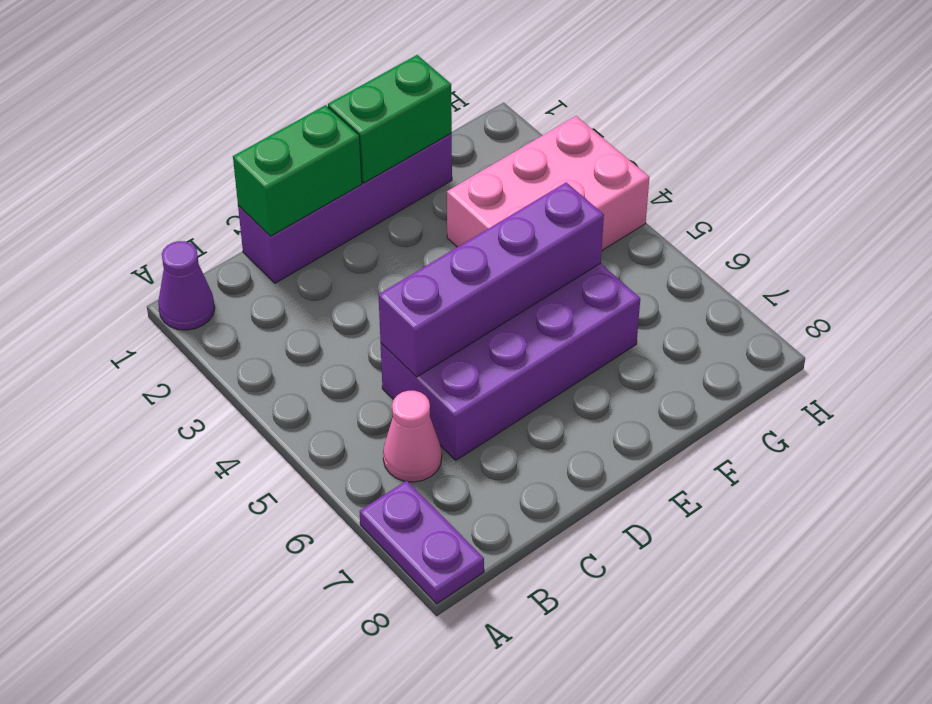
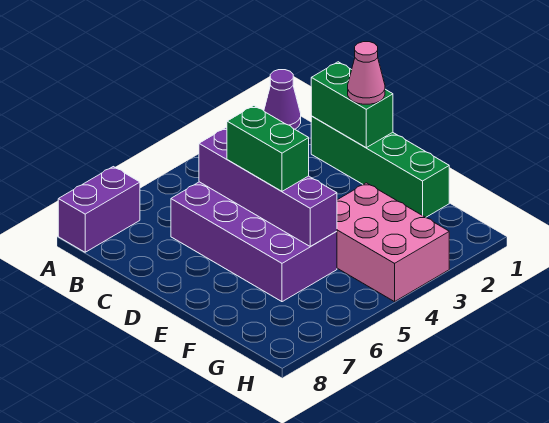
purple 1x2 plate [360,481,484,604] -> purple 1x2 brick [58,167,140,252]
pink 1x1 cone [383,391,442,482] -> pink 1x1 cone moved to [348,42,385,104]
purple 1x4 brick [238,134,452,283] -> green 1x4 brick [311,116,449,217]
green 1x2 brick [328,55,452,183] -> green 1x2 brick moved to [227,106,309,191]

